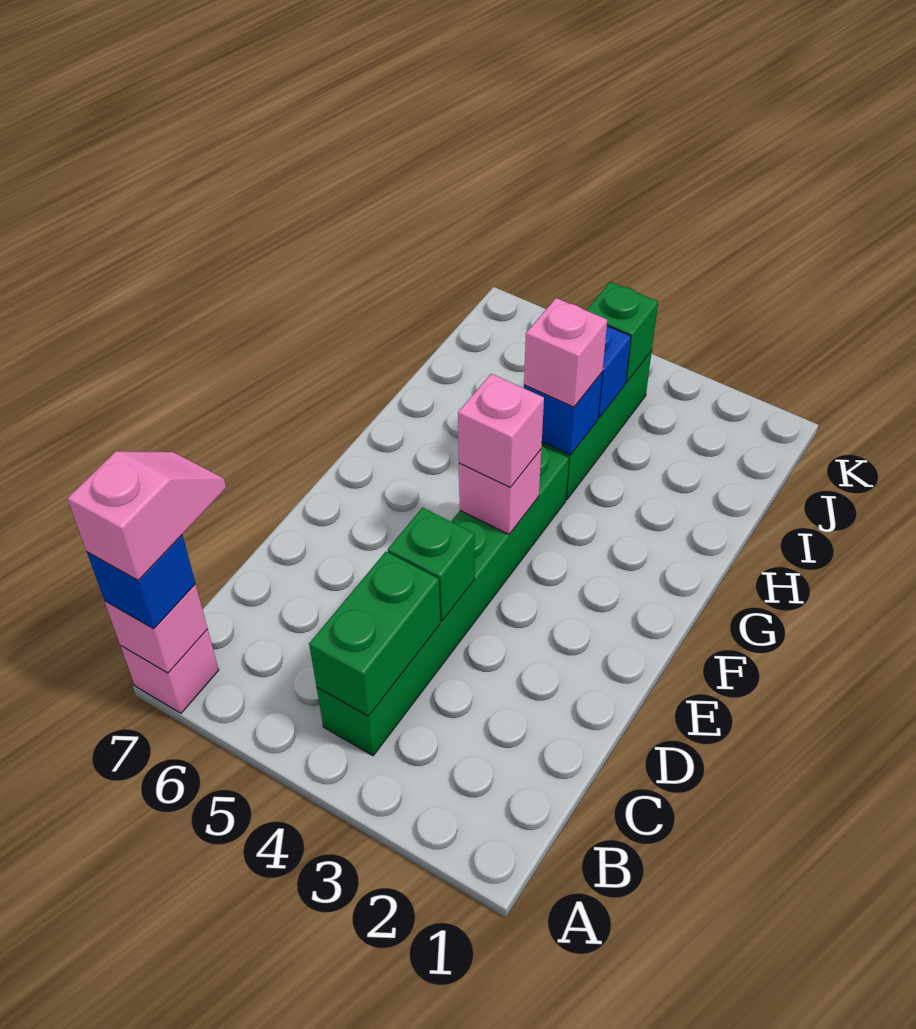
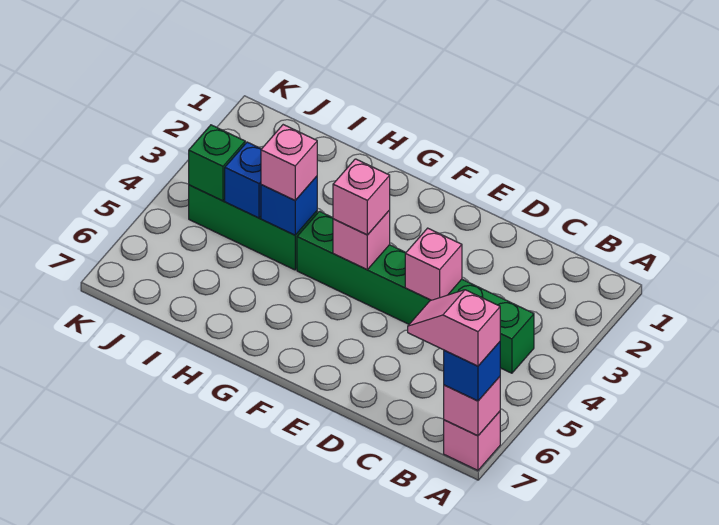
green 1x2 brick [309,552,440,716] -> none
green 1x1 brick [388,508,475,621] -> pink 1x1 brick [405,228,462,300]

